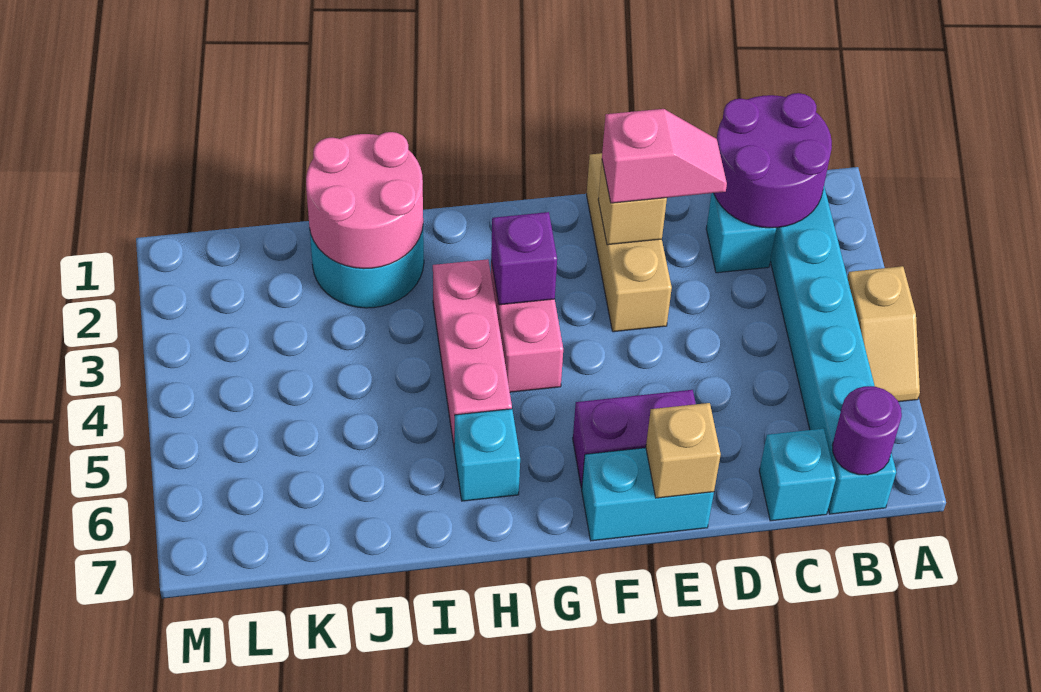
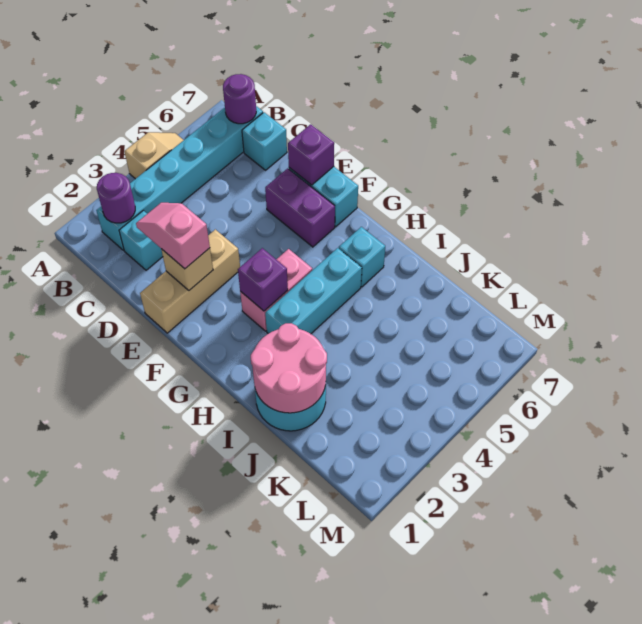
purple 2x2 round brick [714,93,832,228] -> purple 1x1 round brick [97,173,135,223]
tan 1x1 brick [646,403,721,498] -> purple 1x1 brick [288,124,334,185]
pink 1x3 brick [433,259,512,445] -> cyan 1x3 brick [265,248,362,334]

